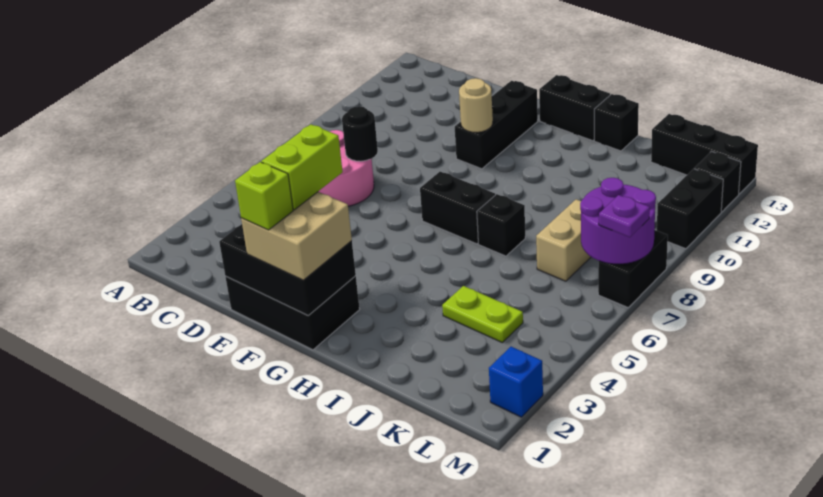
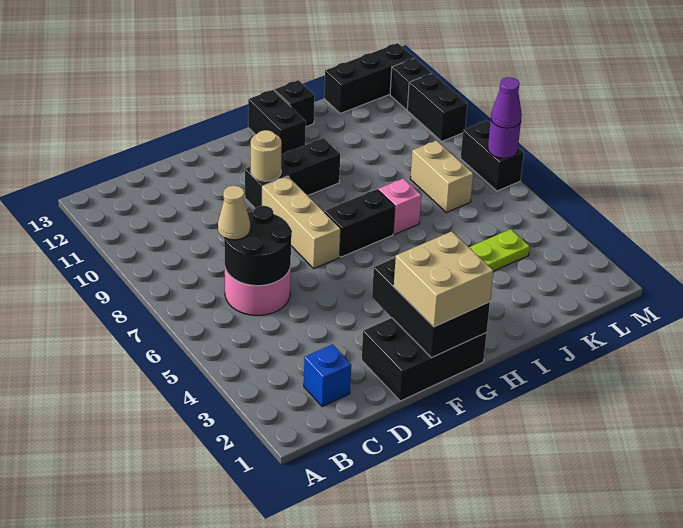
none -> tan 1x1 cone [218,186,250,240]
black 1x1 round brick [342,106,378,161] -> black 2x2 round brick [224,206,292,286]
black 2x3 brick [219,224,356,316] -> black 2x3 brick turned to [372,258,490,358]
lime 1x1 brick [235,162,293,230] -> none
lime 1x2 brick [261,124,343,210] -> none
none -> tan 1x3 brick [262,176,341,268]
black 1x3 brick [455,81,538,169] -> black 1x3 brick turned to [245,138,340,208]
black 1x2 brick [539,75,610,141] -> black 1x2 brick turned to [248,90,306,154]
black 1x1 brick [477,194,525,256] -> pink 1x1 brick [378,178,421,234]
purple 2x2 round brick [580,178,656,264] -> purple 1x1 round brick [488,121,521,158]
blue 1x1 brick [489,347,543,417] -> blue 1x1 brick moved to [304,344,351,407]
purple 1x1 plate [599,195,650,237] -> purple 1x1 cone [491,77,522,128]

